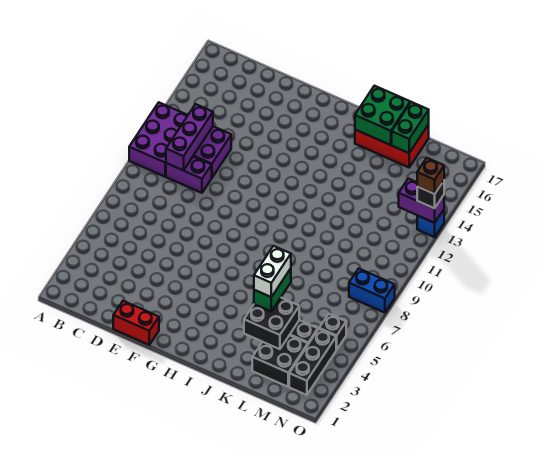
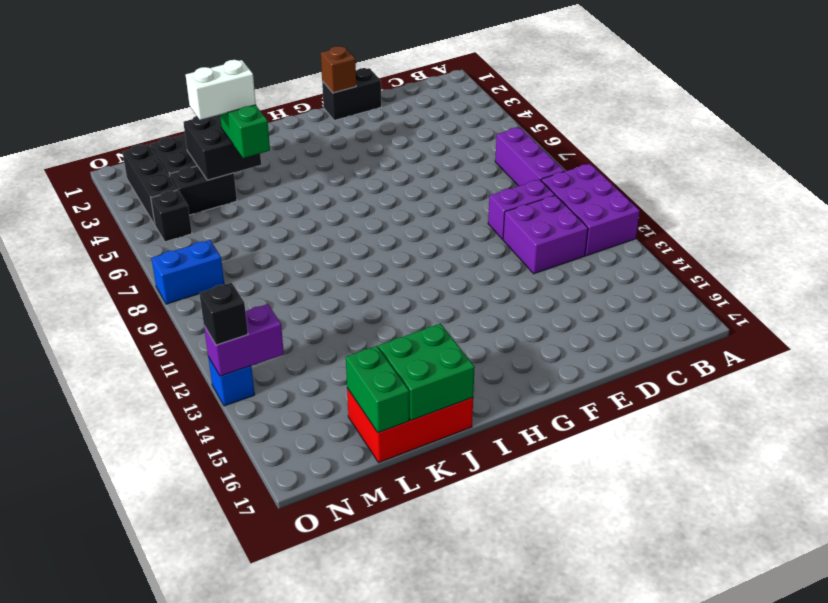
purple 1x3 brick [166,104,213,171] -> purple 1x3 brick moved to [495,127,565,186]
red 1x2 brick [113,301,159,345] -> black 1x2 brick [322,68,381,120]
white 1x2 brick [254,246,291,297] -> white 1x2 brick turned to [186,60,256,120]
brown 1x1 brick [417,158,444,194] -> brown 1x1 brick moved to [321,46,356,93]

